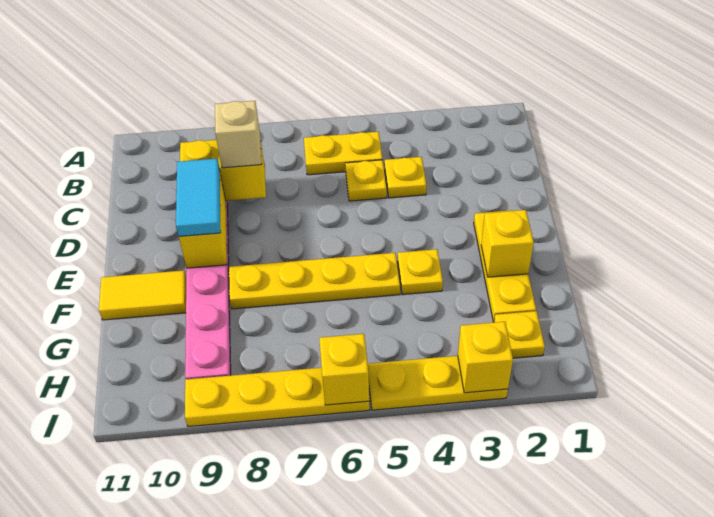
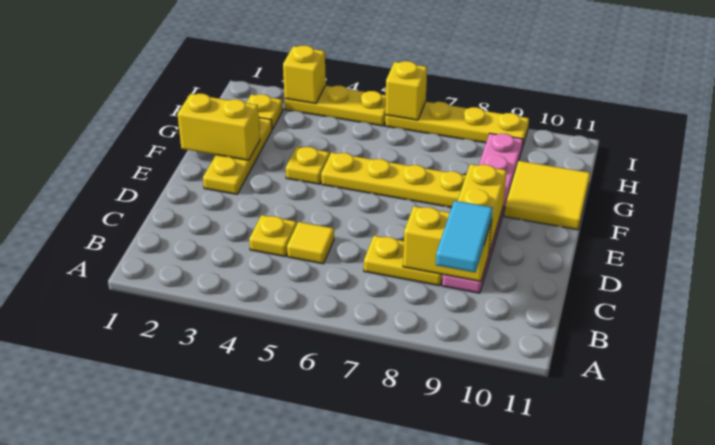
yellow 1x2 plate [304,132,382,175] -> yellow 1x2 plate moved to [364,236,443,286]
yellow 1x1 plate [345,160,387,201] -> yellow 1x1 tile [287,222,334,264]
tan 1x1 brick [215,101,262,168] -> none
cyan 1x2 tile [176,158,221,236] -> cyan 1x2 tile moved to [436,201,493,273]
yellow 1x1 brick [481,210,534,277] -> yellow 1x2 brick [177,94,260,160]
yellow 1x2 tile [99,270,186,320] -> yellow 2x2 tile [504,161,590,230]

